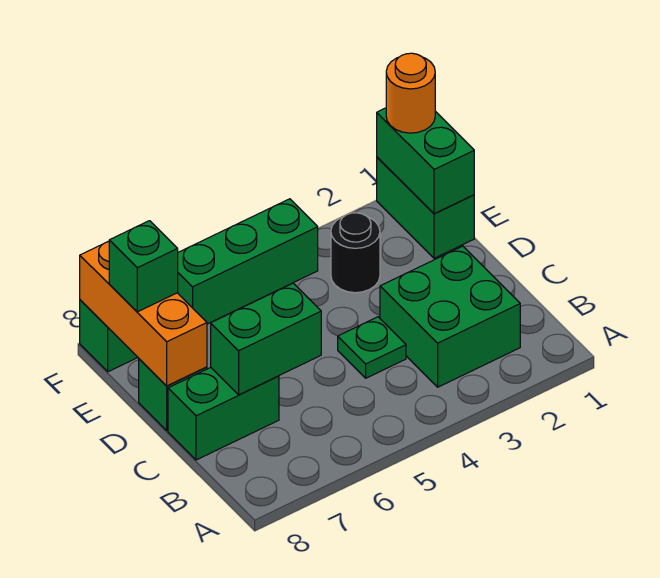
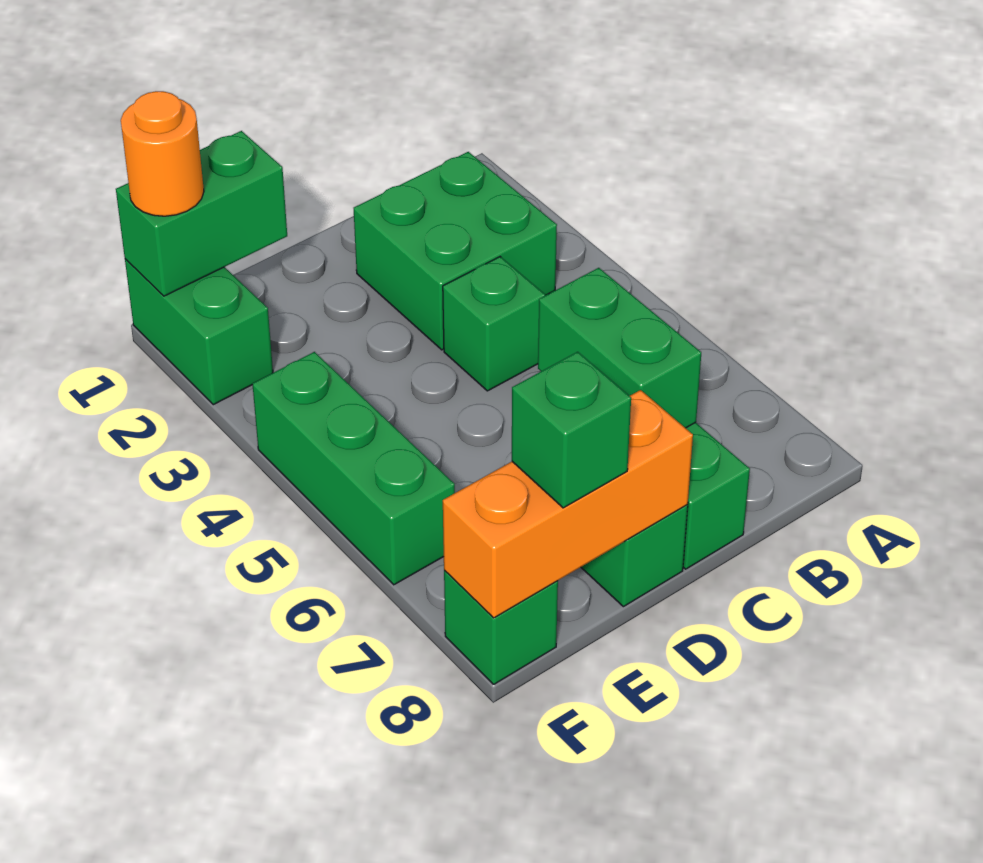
green 1x1 plate [338,317,406,378] -> green 1x1 brick [443,257,545,391]
green 1x2 brick [377,157,474,258] -> green 1x2 brick turned to [125,259,273,405]
black 1x1 round brick [331,213,380,293] -> none

